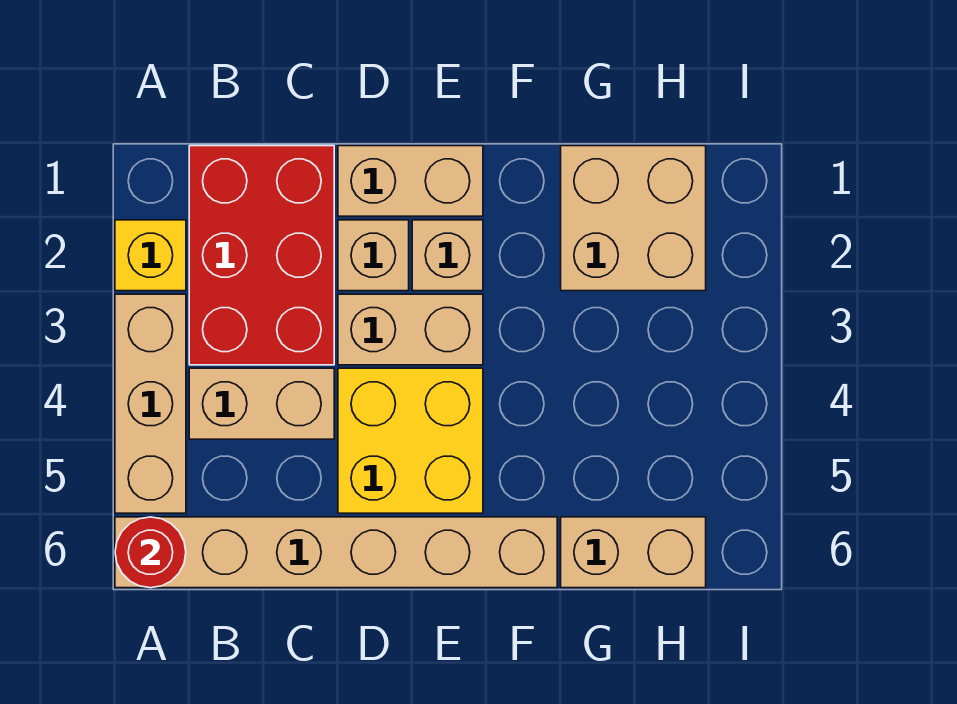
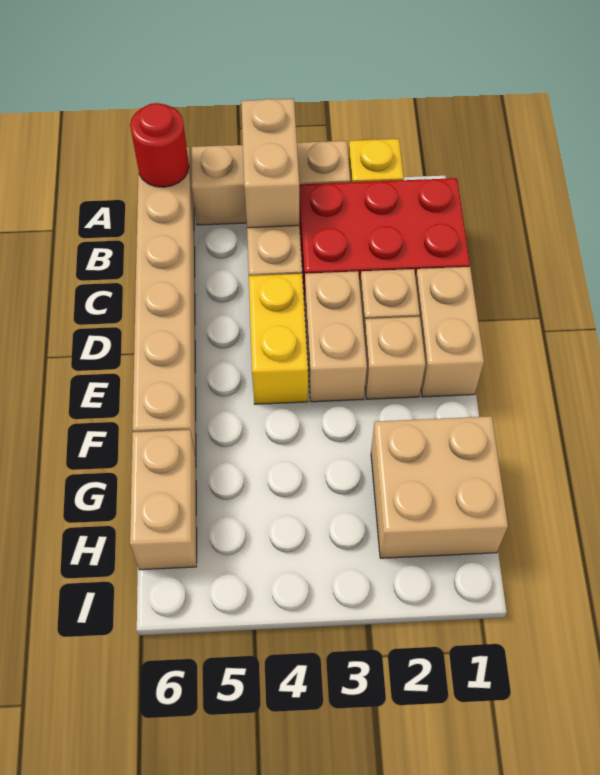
none -> tan 1x2 brick [241,99,299,228]
yellow 2x2 brick [338,368,483,513] -> yellow 1x2 brick [249,274,308,404]

